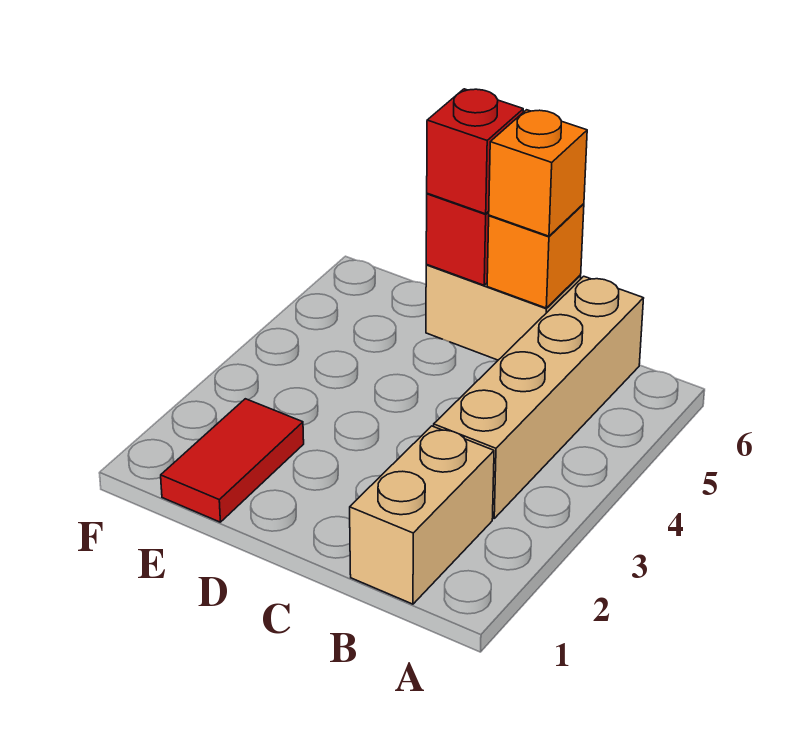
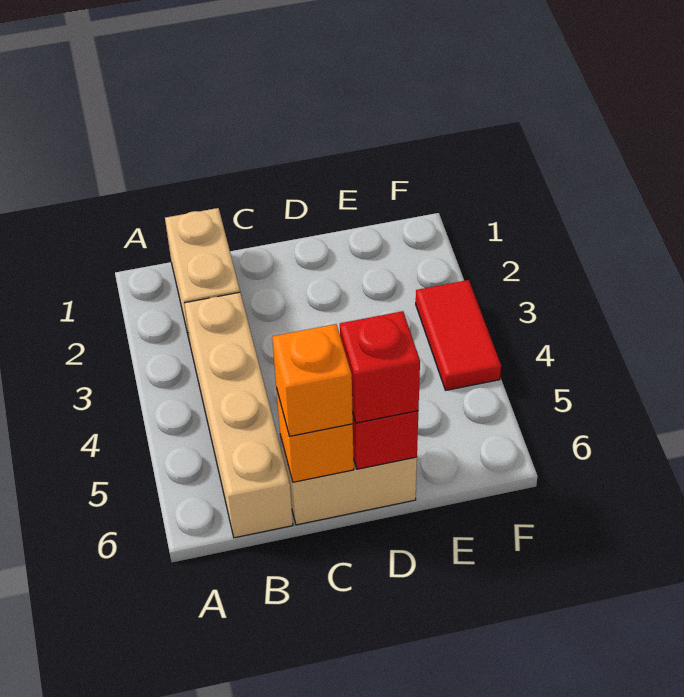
red 1x2 tile [161,399,304,522] -> red 1x2 tile moved to [416,280,501,390]

